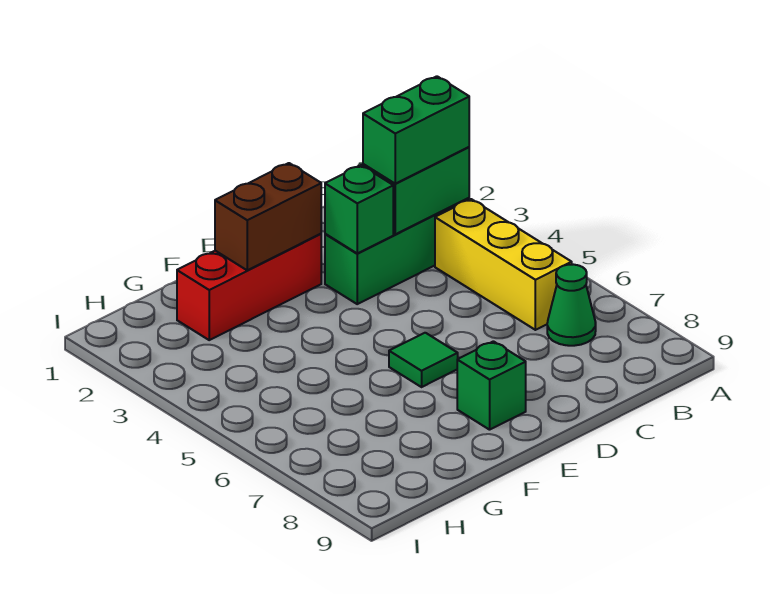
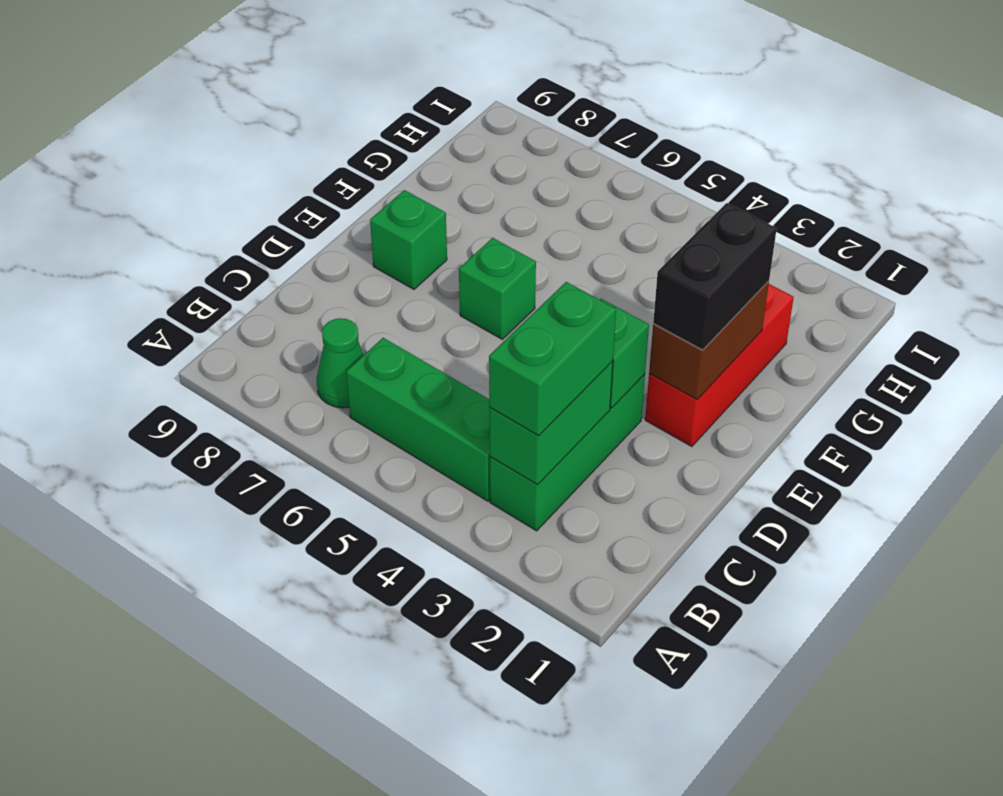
yellow 1x3 brick [435,199,572,330] -> green 1x3 brick [346,338,490,501]
none -> black 1x2 brick [653,203,777,350]
green 1x1 tile [389,333,458,387] -> green 1x1 brick [459,238,536,340]

